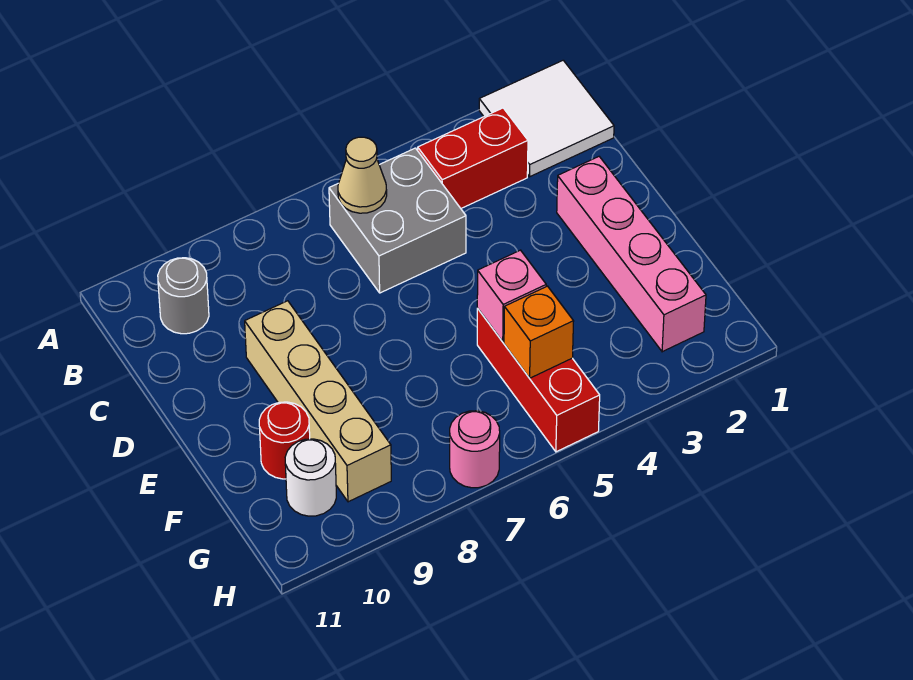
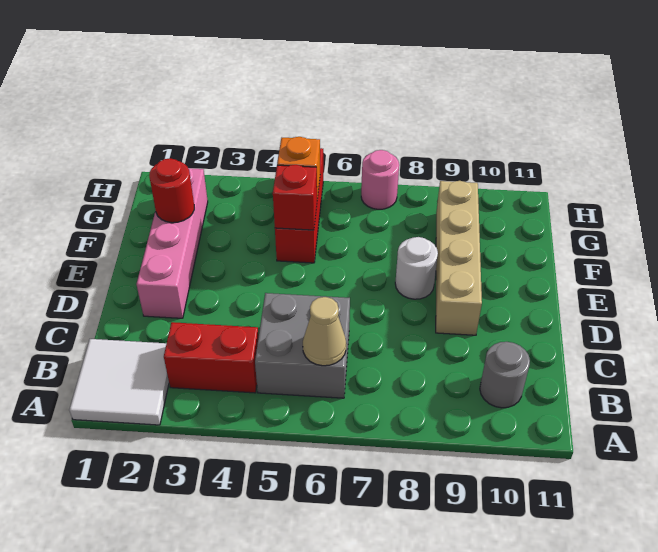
pink 1x1 brick [477,250,546,342] -> red 1x1 brick [273,165,317,230]
red 1x1 round brick [259,402,310,479] -> red 1x1 round brick moved to [149,158,194,223]
white 1x1 round brick [285,439,336,516] -> white 1x1 round brick moved to [395,237,438,299]

